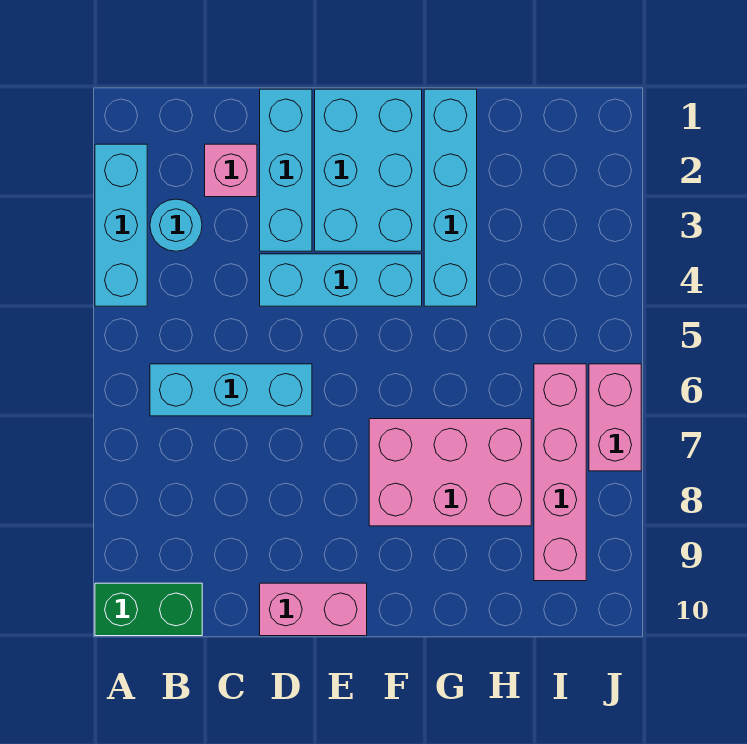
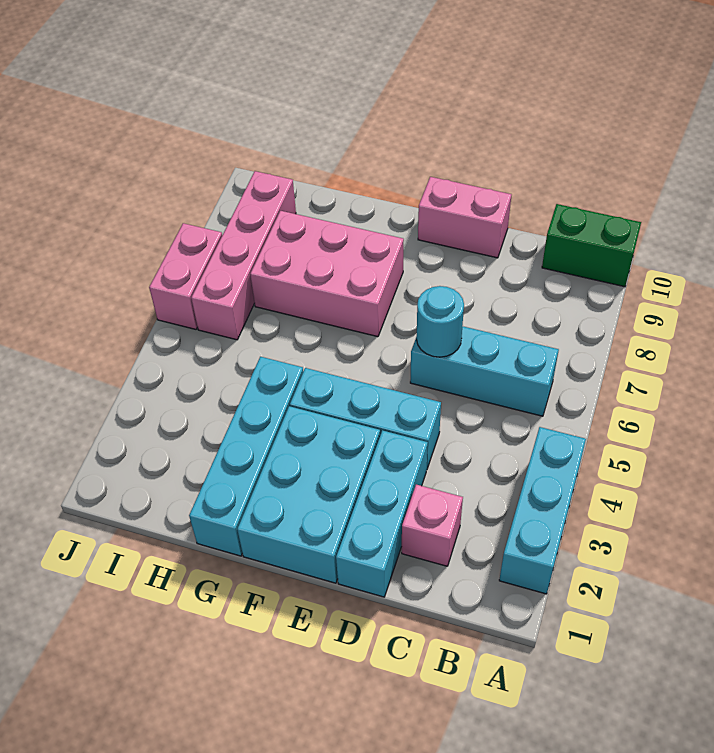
cyan 1x1 round brick [150,199,202,251] -> cyan 1x1 round brick moved to [417,286,464,357]

